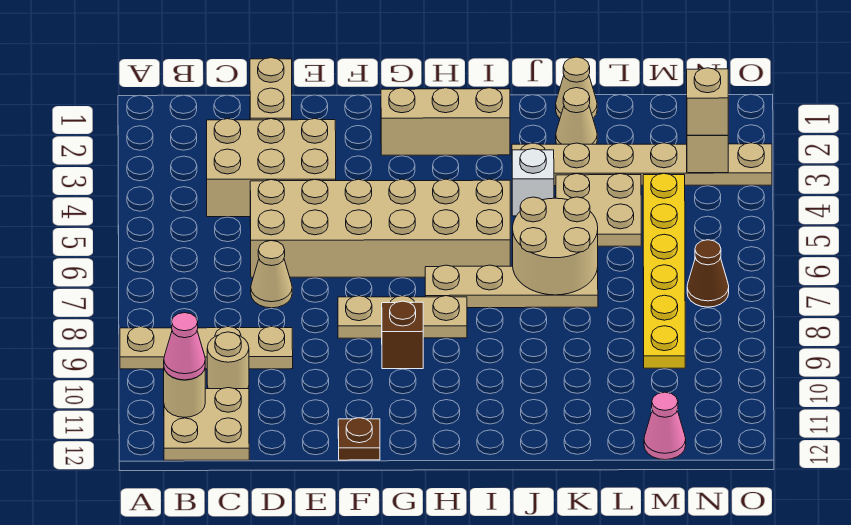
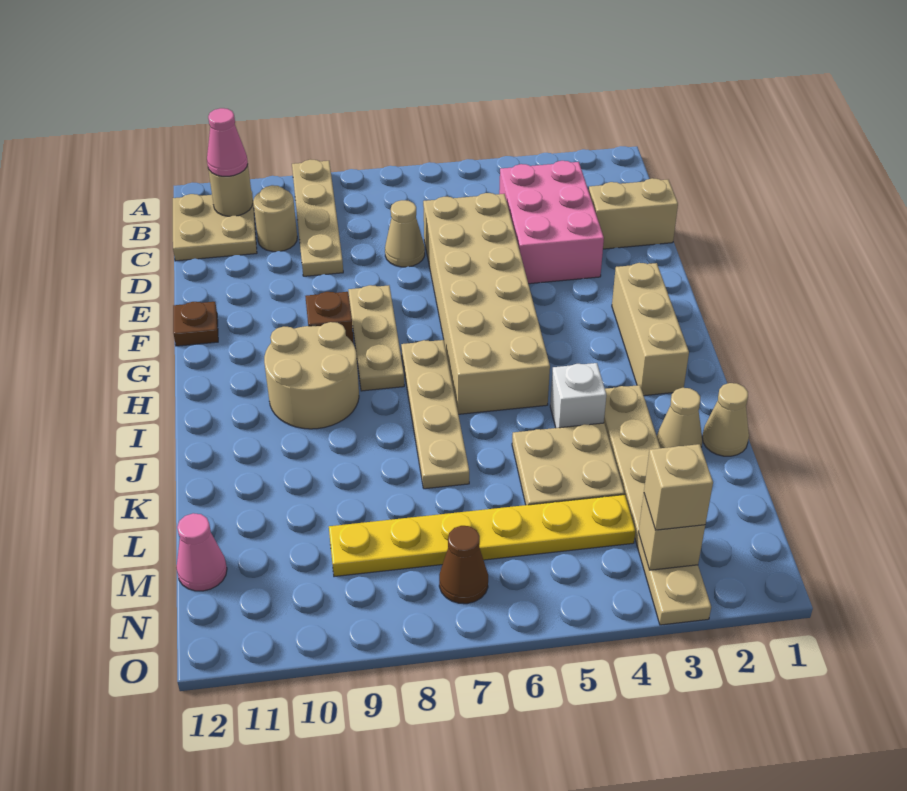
tan 2x3 brick [207,119,336,217] -> pink 2x3 brick [499,161,604,284]
tan 2x2 round brick [513,197,598,295] -> tan 2x2 round brick moved to [264,322,359,429]

